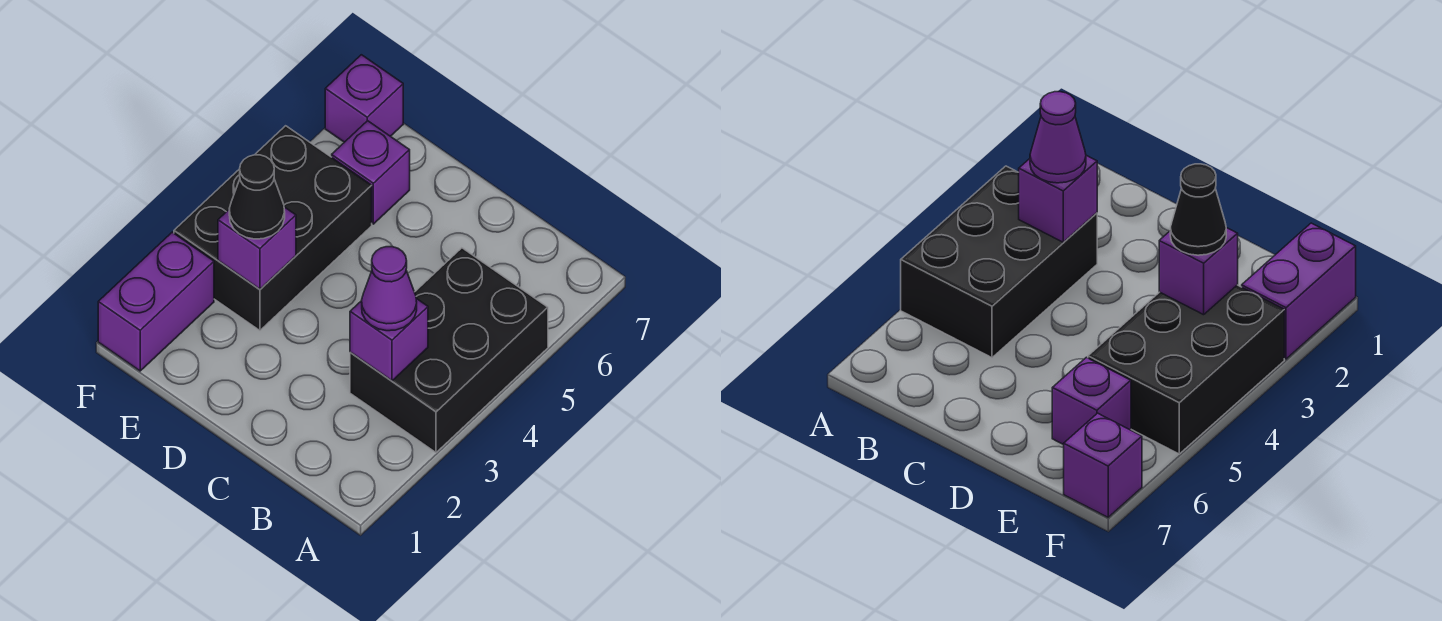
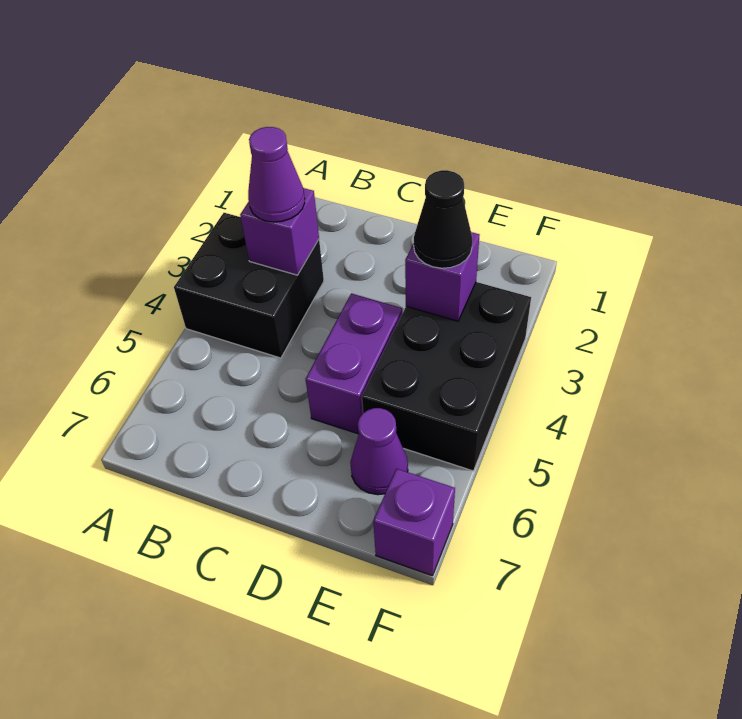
black 2x3 brick [350,248,548,453] -> black 2x2 brick [174,213,324,358]
purple 1x1 brick [332,121,410,224] -> purple 1x1 cone [350,408,408,495]
purple 1x2 brick [98,232,214,371] -> purple 1x2 brick moved to [306,293,402,434]

